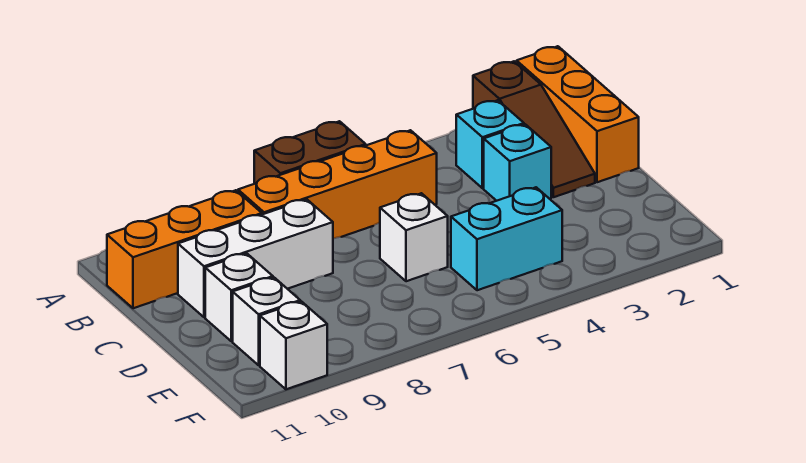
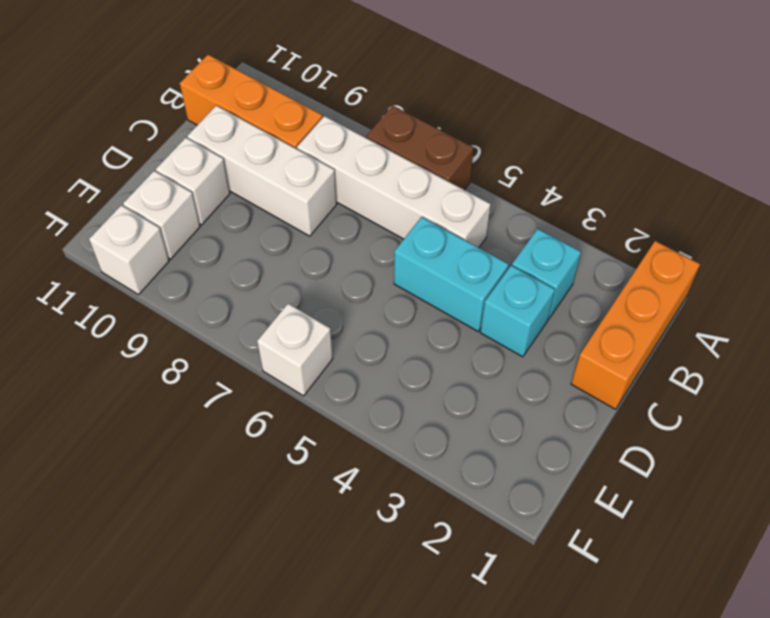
brown 1x3 slope [473,61,595,197] -> none
orange 1x4 brick [238,130,437,239] -> white 1x4 brick [297,116,491,248]
white 1x1 brick [380,193,448,281] -> white 1x1 brick moved to [257,304,333,396]
cyan 1x2 brick [451,187,562,290] -> cyan 1x2 brick moved to [394,217,509,331]

